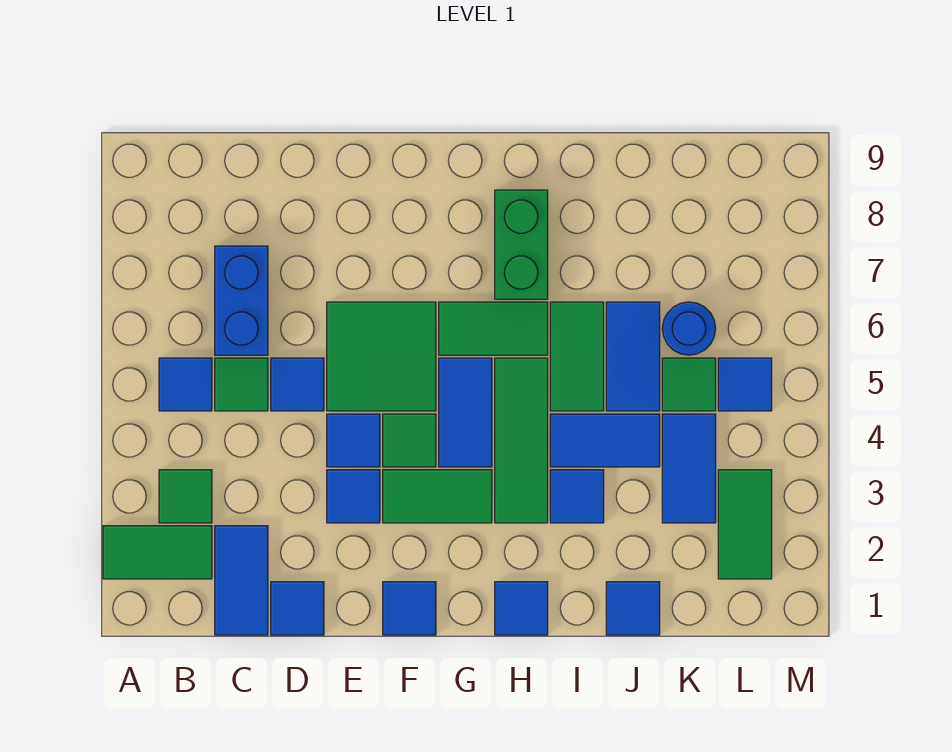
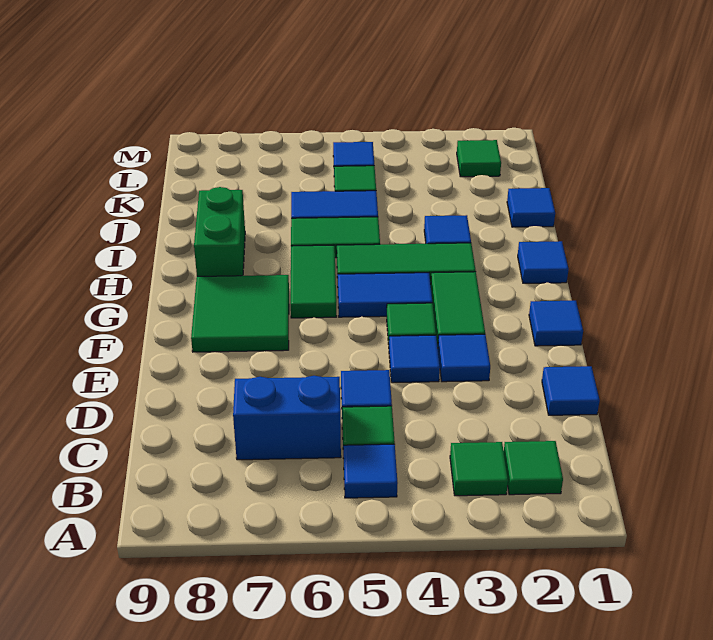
green 1x2 tile [103,526,212,579] -> green 1x1 tile [504,441,563,495]
blue 1x2 tile [215,526,268,635] -> none
green 2x2 tile [327,302,436,411] -> green 2x2 tile moved to [191,275,289,352]
green 1x2 brick [495,190,548,299] -> green 1x2 brick turned to [194,187,245,276]
blue 1x2 tile [550,414,660,467] -> none
blue 1x2 tile [662,414,716,523] -> none
blue 1x1 round brick [662,302,716,355] -> none
green 1x2 tile [718,470,772,579] -> green 1x1 tile [457,140,501,177]

